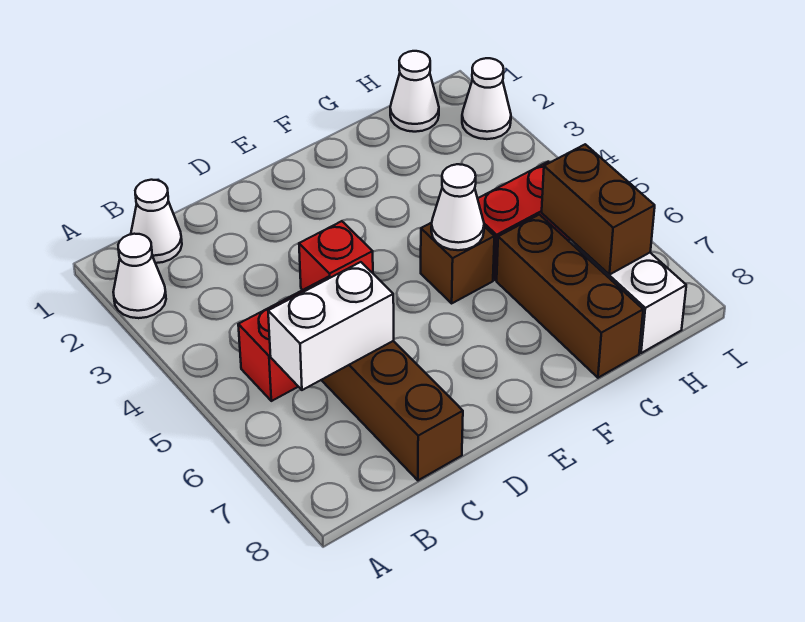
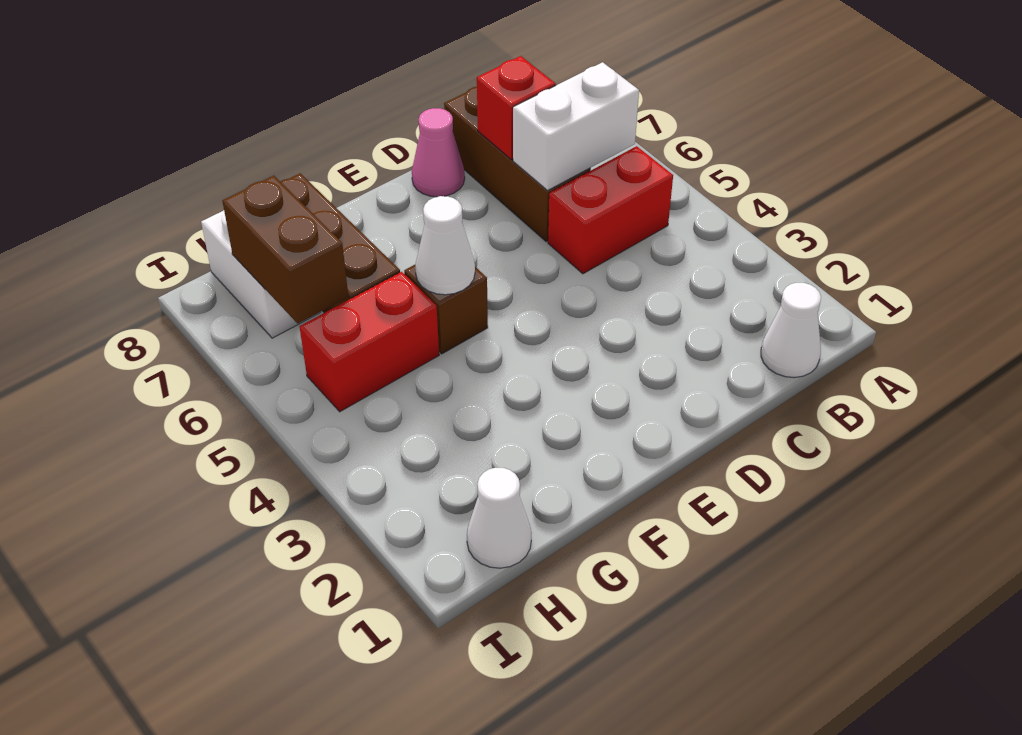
white 1x1 cone [113,234,166,318] -> none
red 1x1 brick [299,221,373,290] -> red 1x1 brick moved to [477,56,556,160]
none -> pink 1x1 cone [412,108,465,197]
white 1x1 cone [462,58,511,139] -> none

